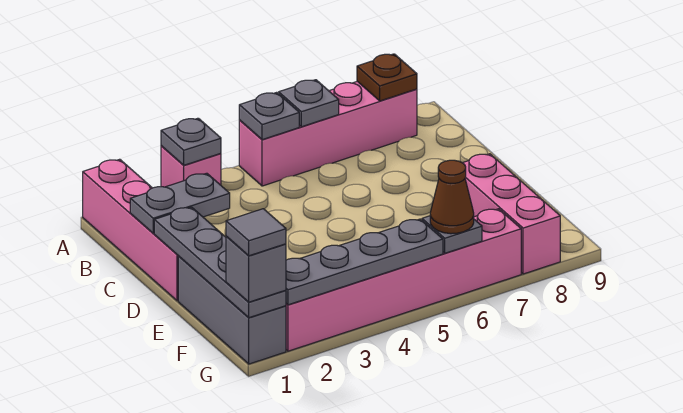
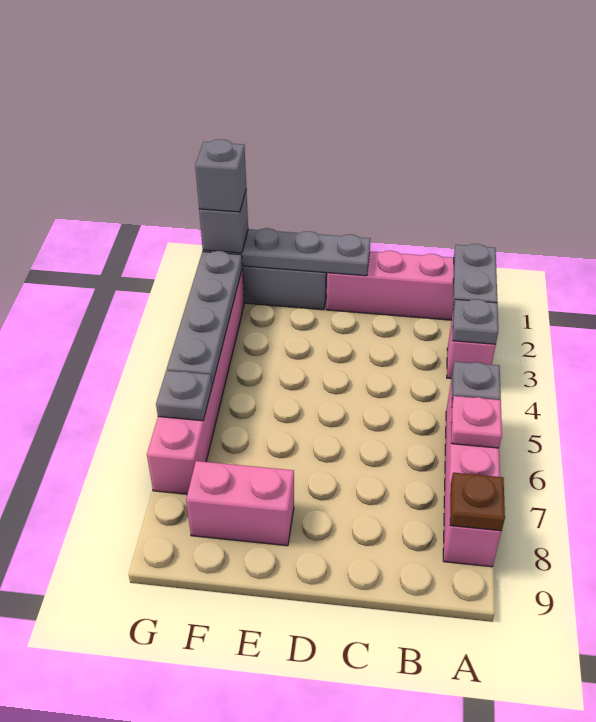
grey 1x1 plate [279,80,339,127] -> pink 1x1 plate [451,396,502,448]
grey 1x2 plate [130,173,230,233] -> grey 1x2 plate moved to [453,244,497,309]
pink 1x3 brick [463,154,560,274] -> pink 1x2 brick [186,461,294,546]
grey 1x1 tile [226,209,286,256] -> grey 1x1 brick [195,139,246,212]
brown 1x1 cone [430,160,474,234] -> none

